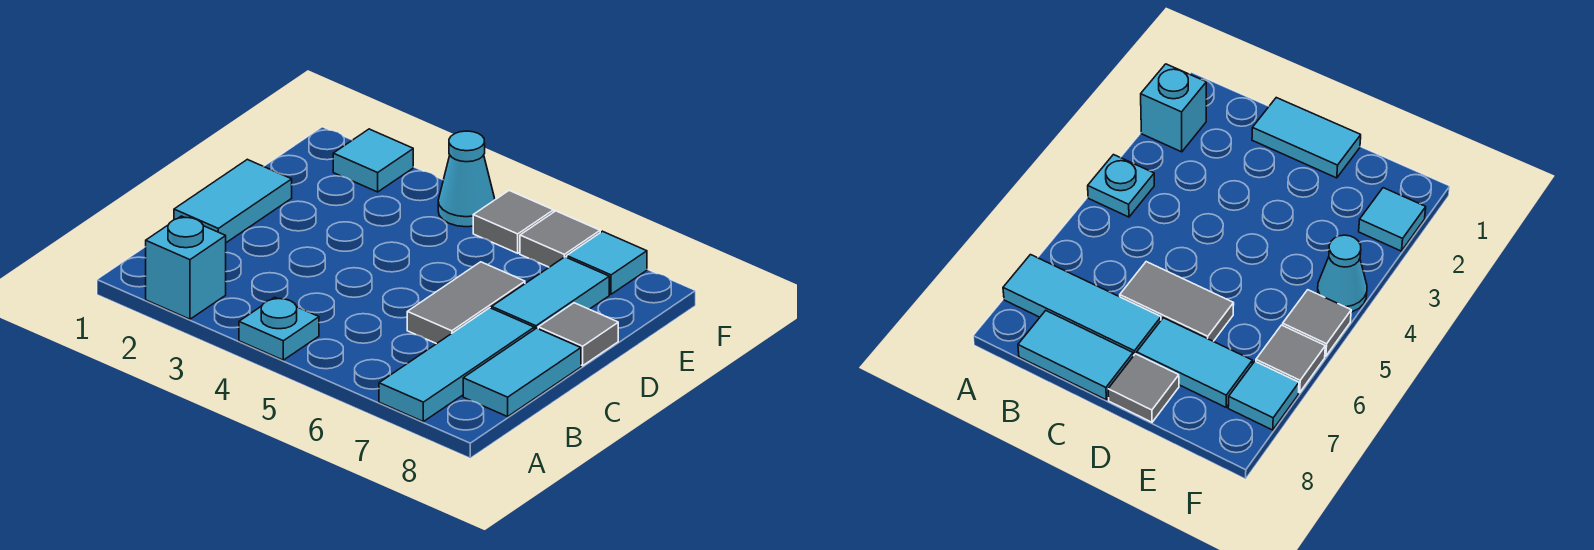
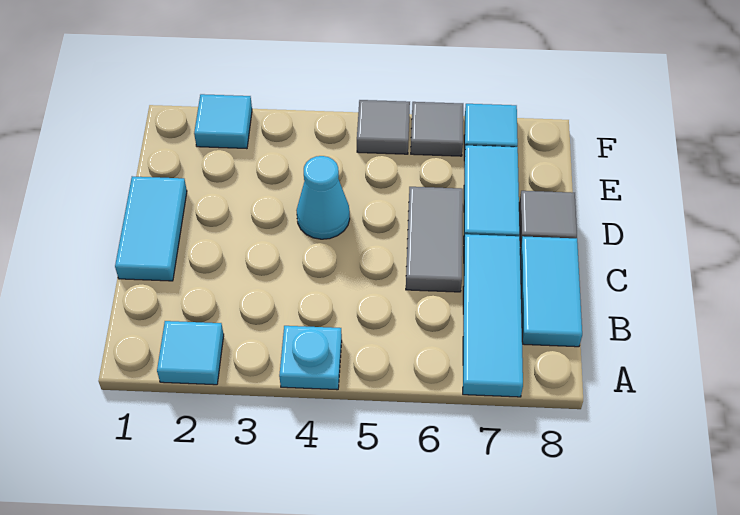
cyan 1x1 brick [146,216,226,319] -> cyan 1x1 tile [157,321,224,385]
cyan 1x1 cone [438,131,495,227] -> cyan 1x1 cone moved to [296,156,350,239]

